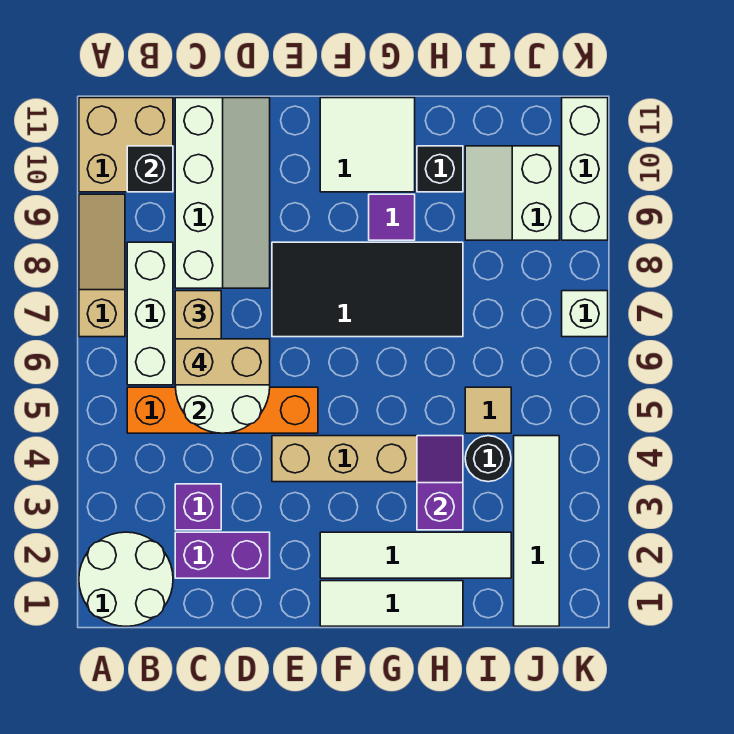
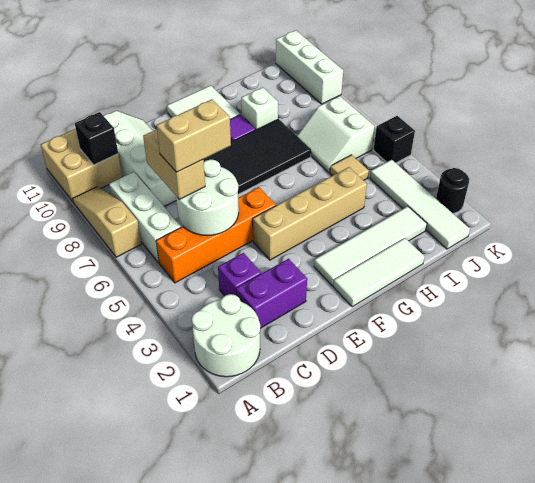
purple 1x2 slope [417,436,463,530] -> none
black 1x1 brick [417,146,463,192] -> black 1x1 brick moved to [373,116,415,163]
black 1x1 round brick [465,436,511,482] -> black 1x1 round brick moved to [436,168,469,213]
white 2x2 slope [465,146,559,240] -> white 2x2 slope moved to [297,96,375,173]
white 1x1 brick [562,291,608,337] -> white 1x1 brick moved to [241,87,278,130]

